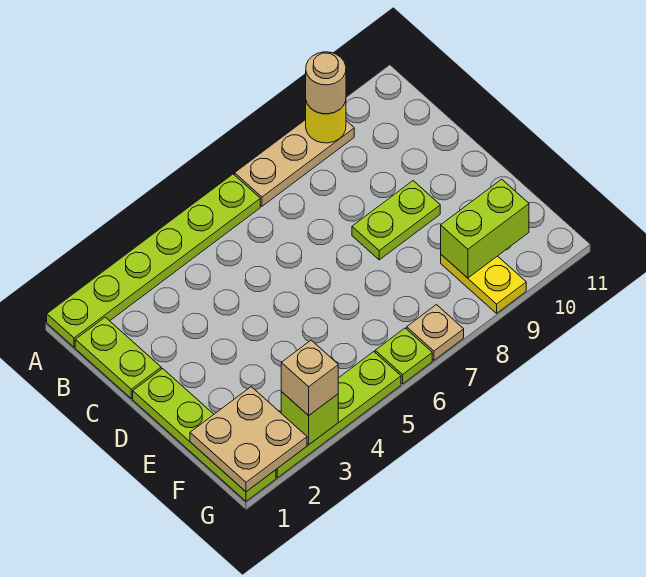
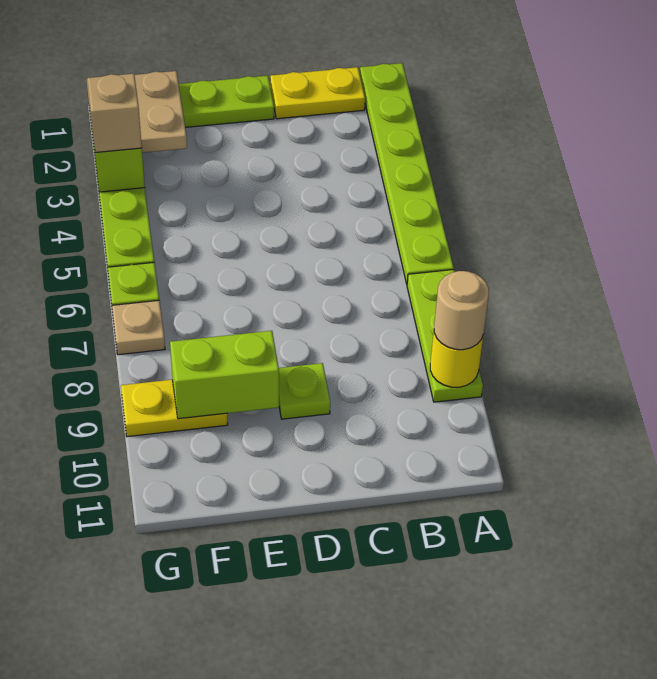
tan 1x3 plate [235,120,354,206] -> lime 1x3 plate [407,270,483,402]
lime 1x2 plate [75,317,161,399] -> yellow 1x2 plate [270,67,365,119]
lime 1x2 plate [352,181,440,260] -> lime 1x1 plate [279,363,330,419]
lime 1x2 brick [441,179,529,278] -> lime 1x2 brick turned to [170,331,279,419]

